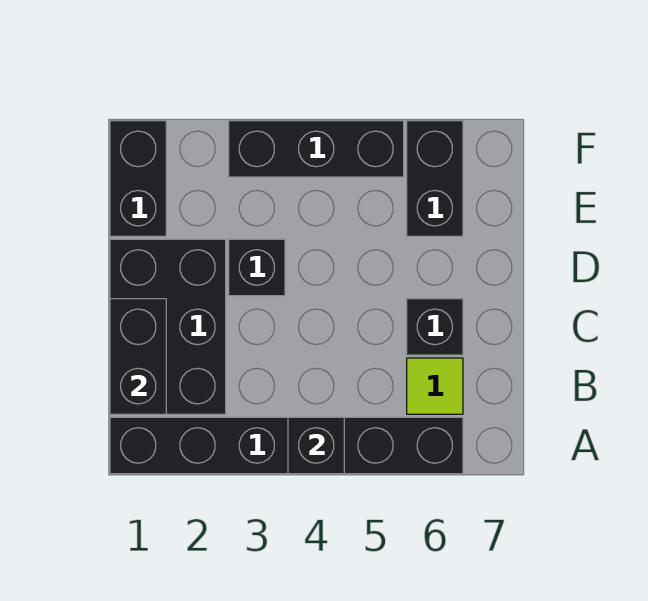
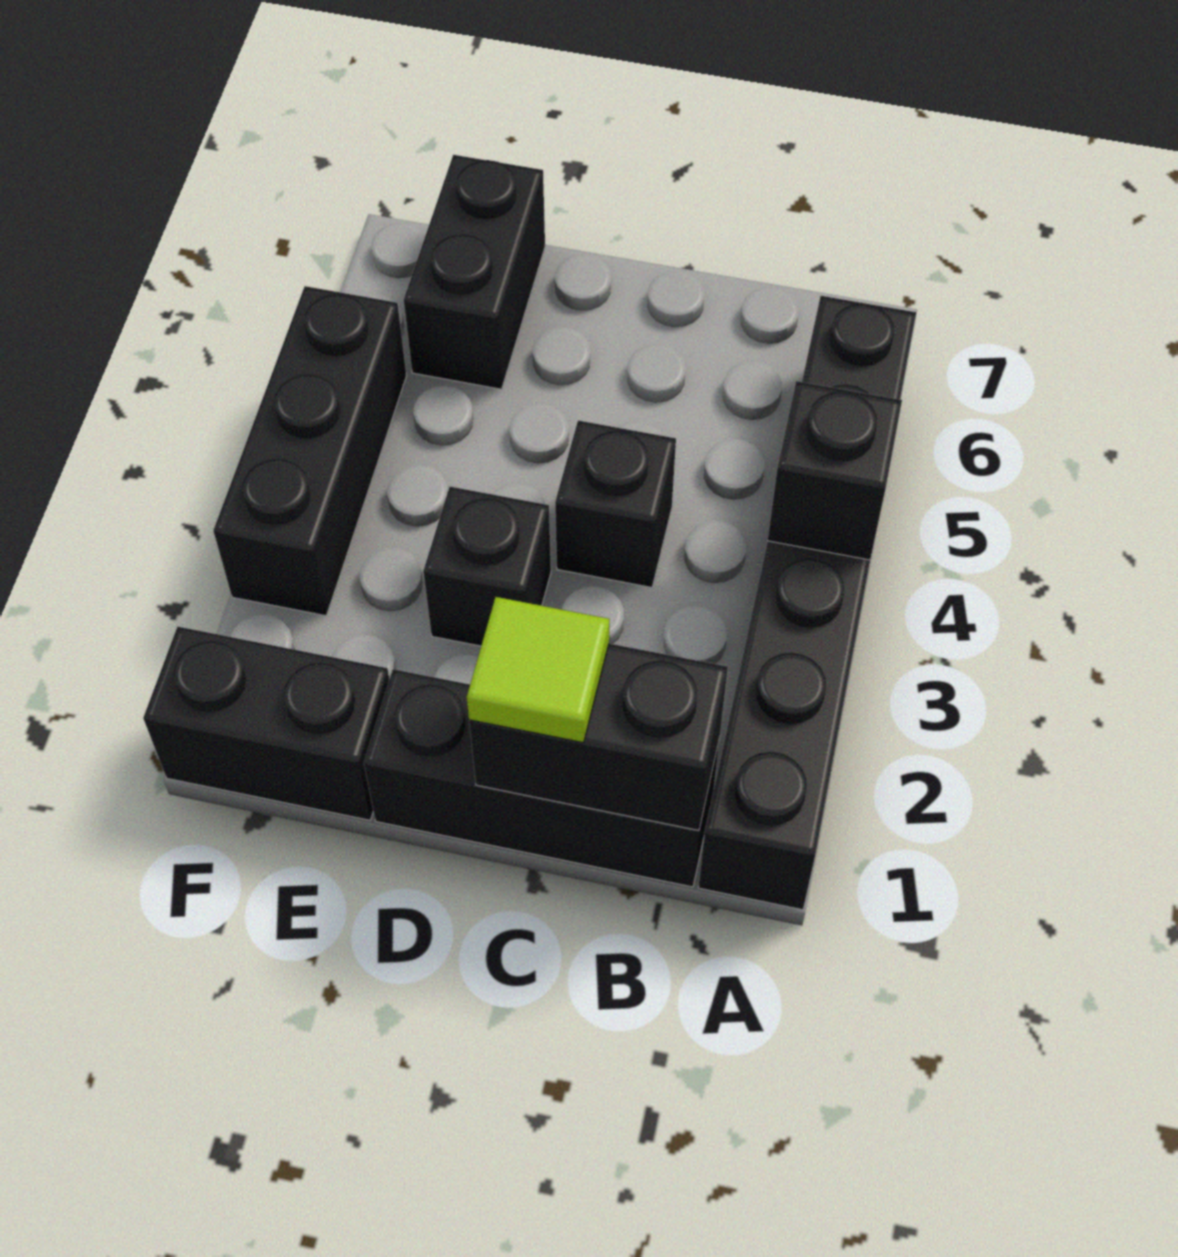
black 2x3 brick [110,239,226,414] -> black 1x3 brick [364,669,720,887]
lime 1x1 tile [407,358,463,414] -> lime 1x1 tile moved to [467,597,610,743]
black 1x1 brick [407,299,463,355] -> black 1x1 brick moved to [555,420,676,588]
black 1x2 brick [407,121,463,236] -> black 1x2 brick turned to [404,155,545,389]

